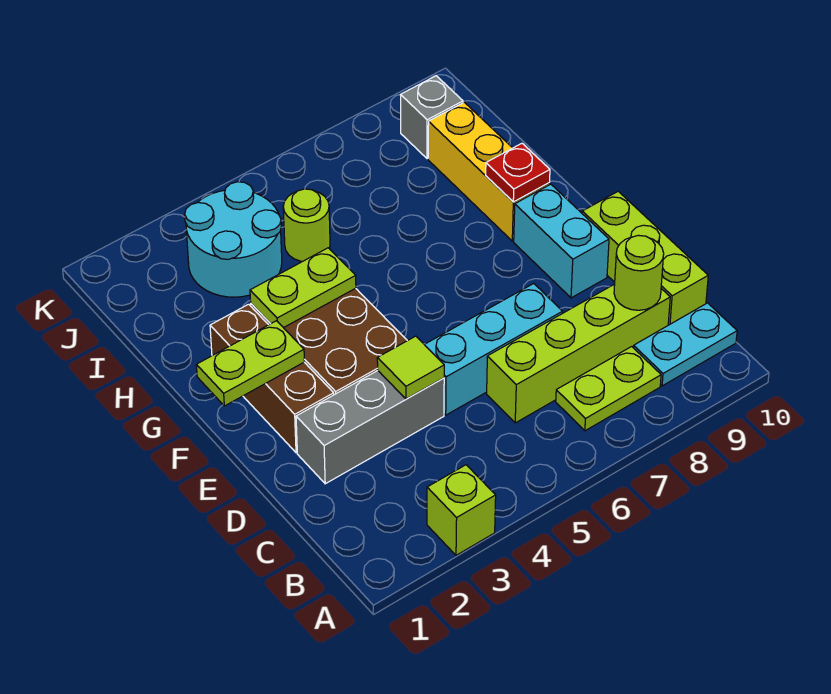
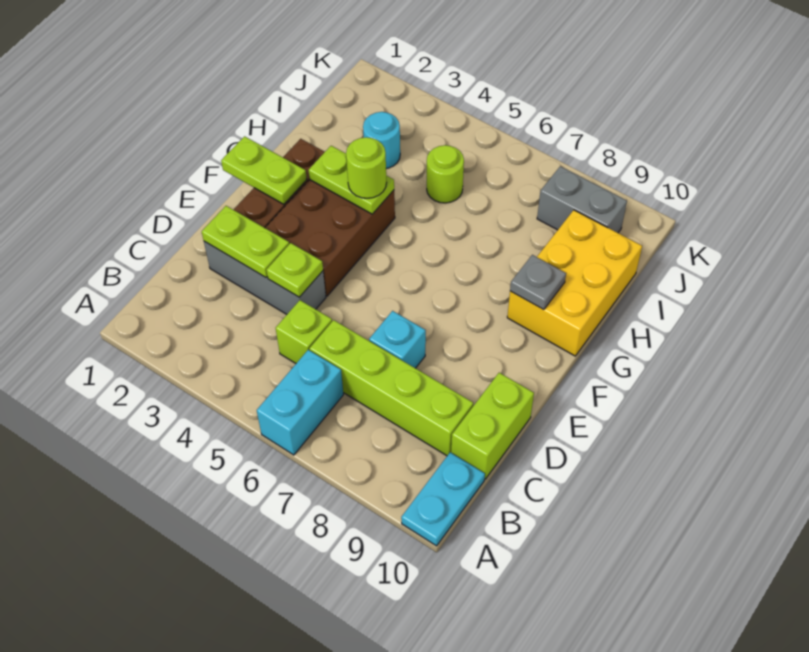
lime 1x1 brick [427,465,496,555] -> lime 1x1 brick moved to [276,300,332,363]
lime 1x2 plate [556,347,661,431] -> lime 1x2 plate moved to [202,206,289,277]
cyan 1x2 plate [633,303,737,386] -> cyan 1x2 plate turned to [401,452,485,546]
lime 1x1 round brick [614,235,664,310] -> lime 1x1 round brick moved to [346,137,387,198]
lime 1x3 brick [582,191,708,325] -> lime 1x2 brick [451,373,534,479]
lime 1x1 tile [377,336,444,399] -> lime 1x1 plate [267,243,323,297]
cyan 1x3 brick [424,283,563,415] -> cyan 1x1 brick [369,311,426,368]
cyan 1x2 brick [514,184,609,298] -> cyan 1x2 brick moved to [257,350,343,455]
yellow 1x3 brick [428,102,549,241] -> yellow 2x3 brick [507,210,642,356]
red 1x1 plate [486,143,550,202] -> grey 1x1 plate [510,255,566,310]
cyan 2x2 round brick [185,182,282,297] -> cyan 1x1 round brick [363,112,400,169]
grey 1x1 brick [401,76,463,159] -> grey 1x2 brick [537,166,627,233]

